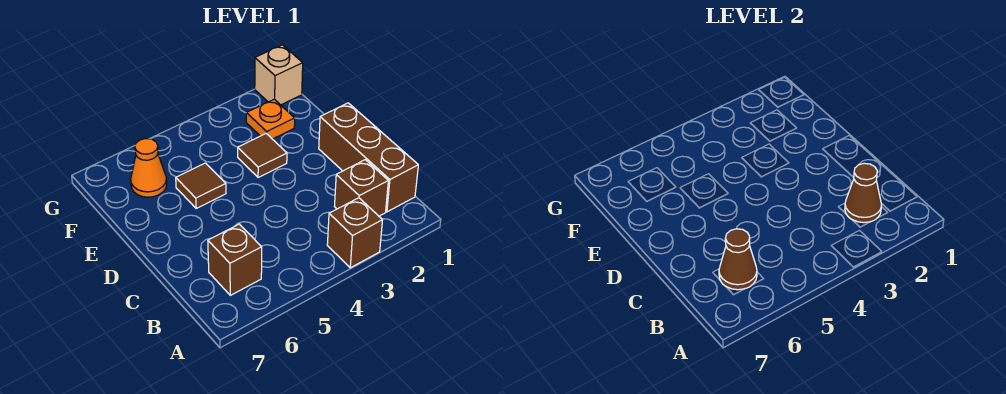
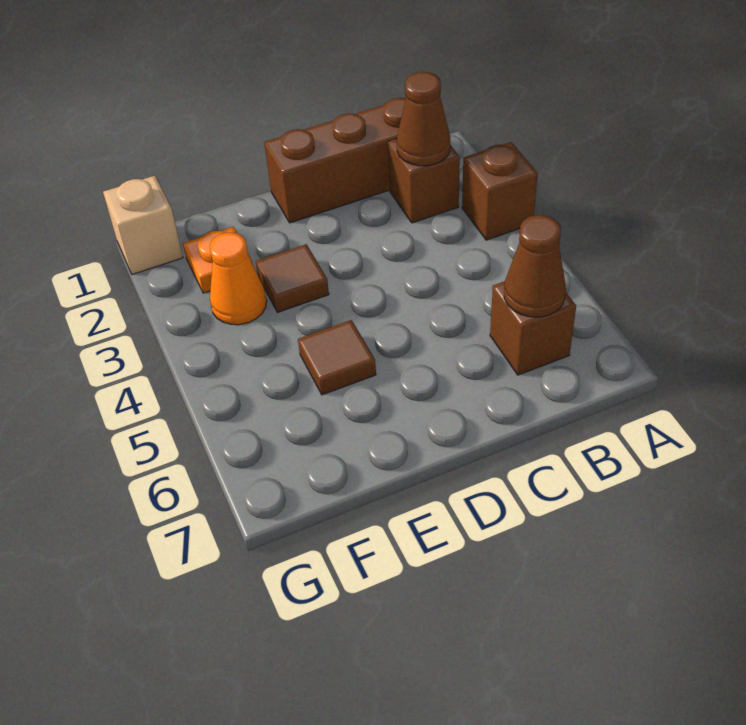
orange 1x1 cone [131,139,167,197] -> orange 1x1 cone moved to [210,232,267,325]

